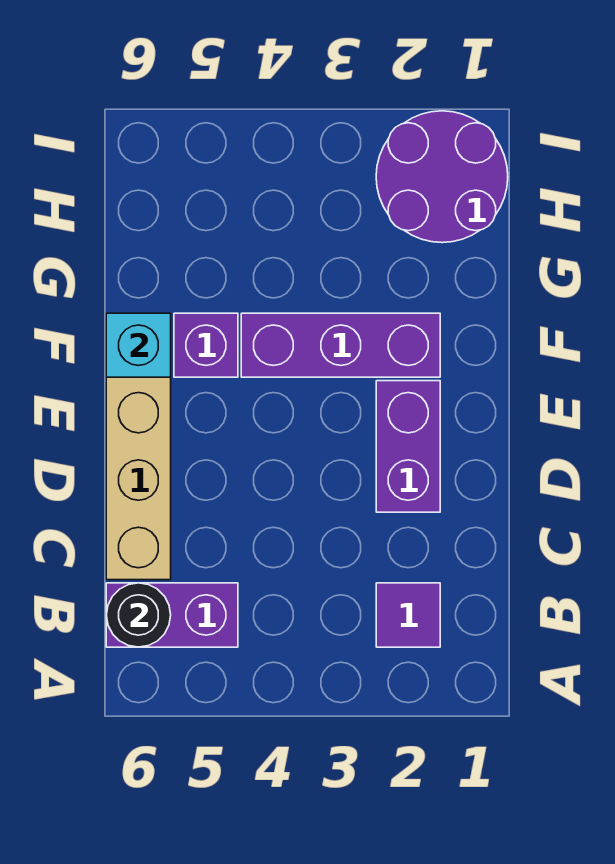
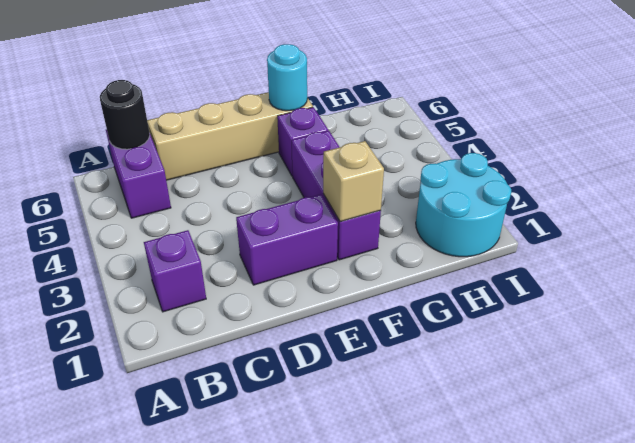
purple 1x1 tile [376,583,440,647] -> purple 1x1 brick [144,230,206,312]
none -> tan 1x1 brick [323,141,384,222]
cyan 1x1 brick [106,313,171,377] -> cyan 1x1 round brick [267,44,307,111]
purple 2x2 round brick [376,111,508,243] -> cyan 2x2 round brick [416,153,511,257]

